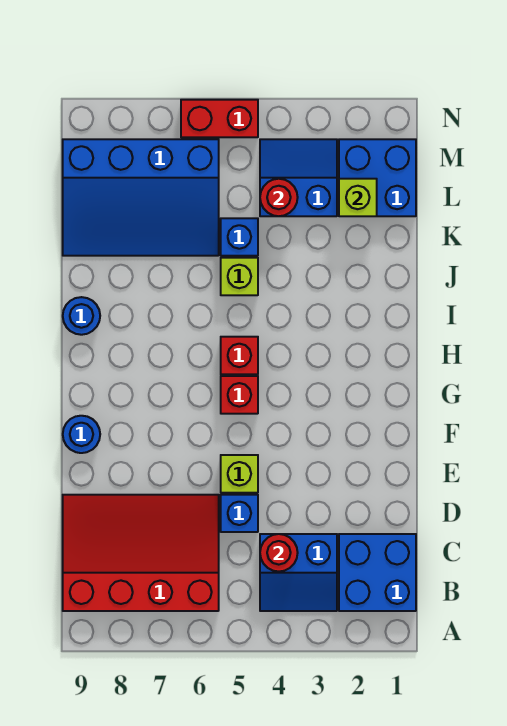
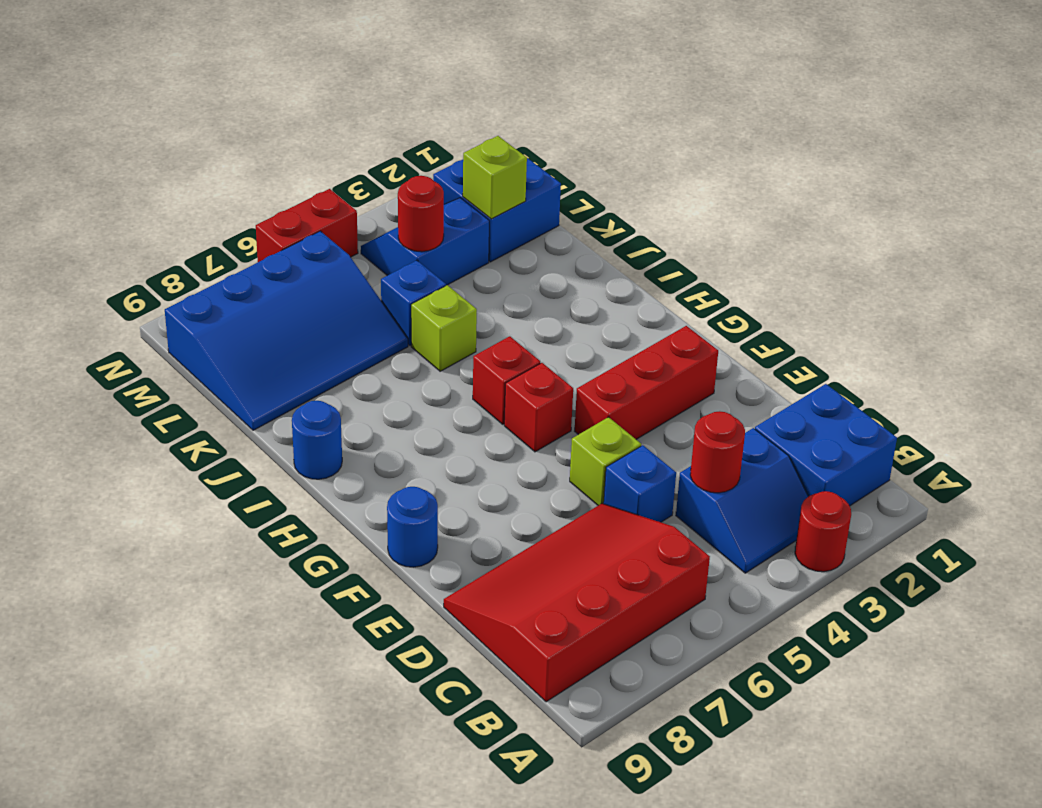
none -> red 1x1 round brick [795,491,851,572]
none -> red 1x3 brick [575,326,718,439]

